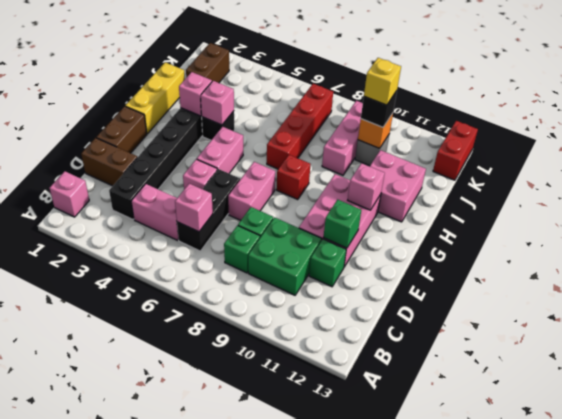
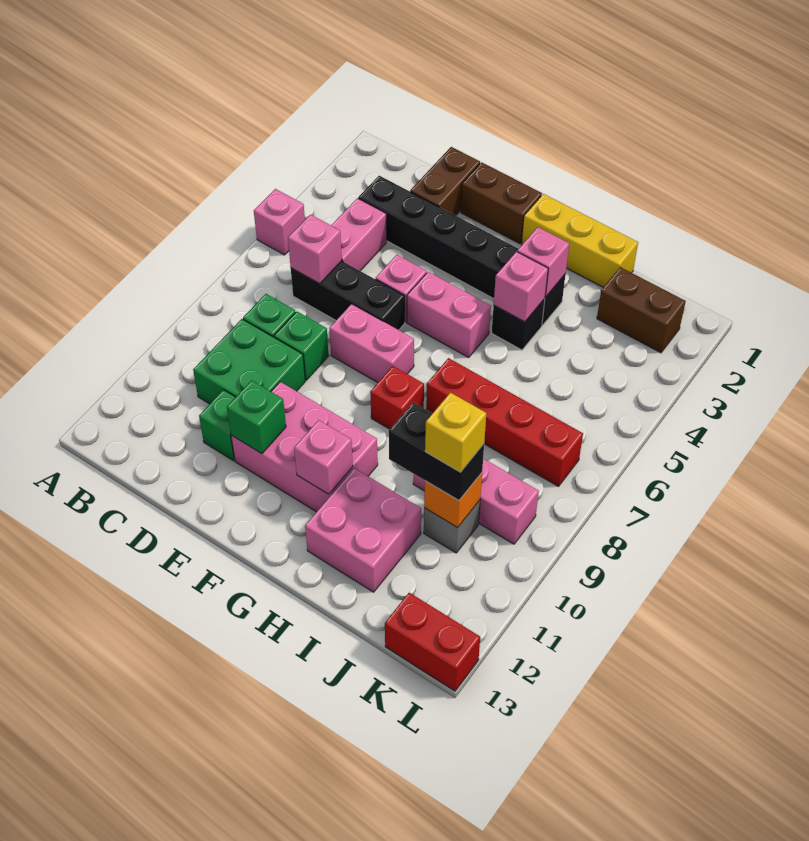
pink 1x1 brick [50,171,89,217] -> pink 1x1 brick moved to [254,189,305,255]
black 1x1 brick [361,91,397,127] -> black 1x2 brick [389,403,484,500]

